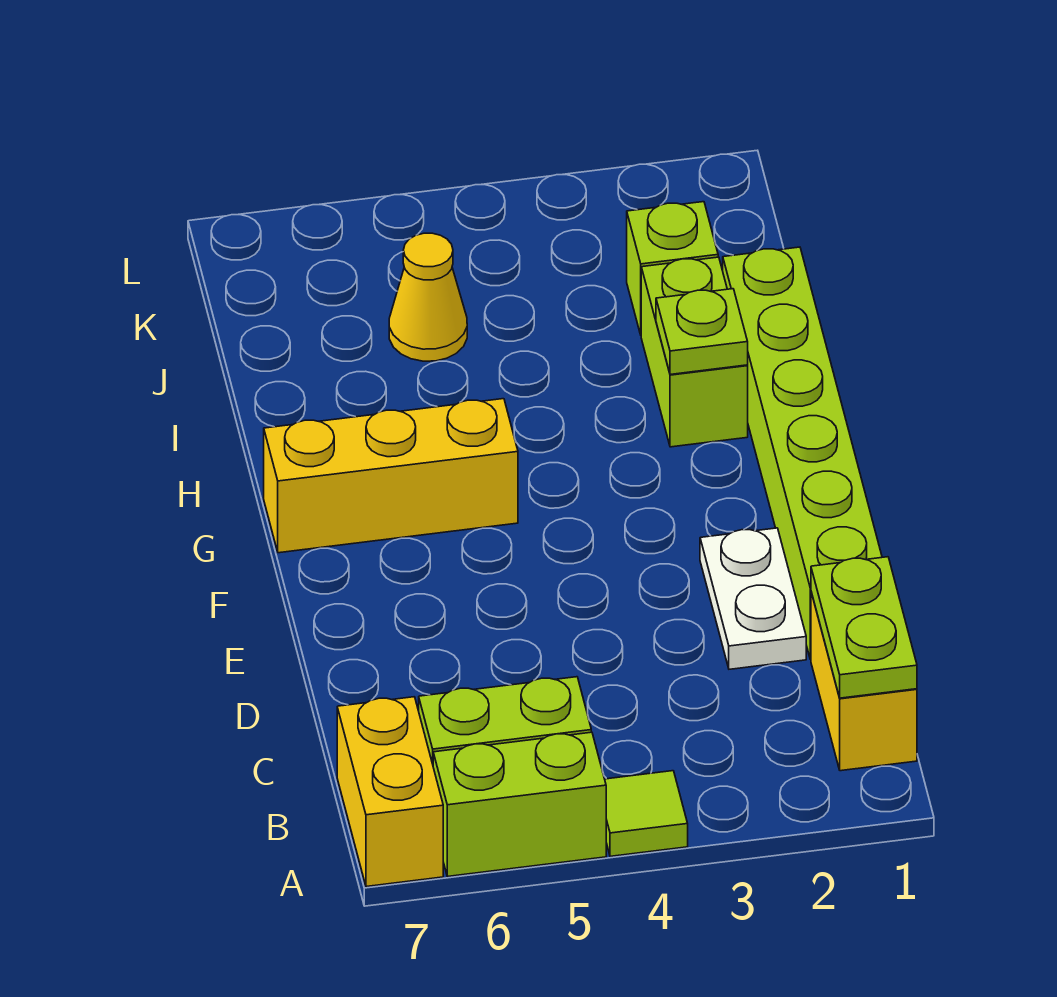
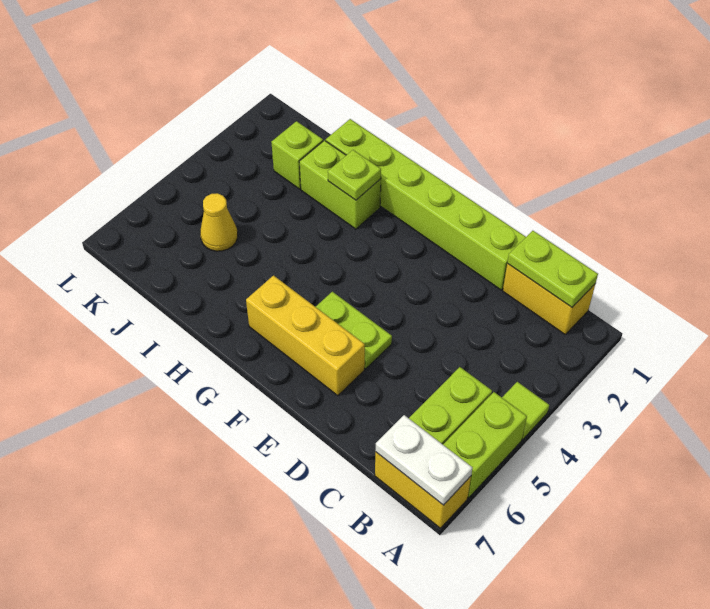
white 1x2 plate [700,528,806,669] -> white 1x2 plate moved to [375,415,473,505]
none -> lime 1x2 plate [316,292,392,369]
yellow 1x3 brick [264,399,518,553] -> yellow 1x3 brick turned to [246,276,365,396]

